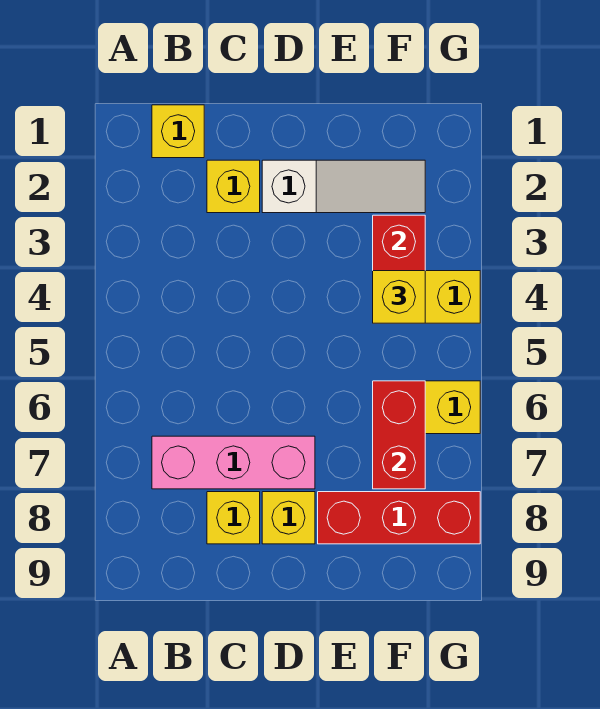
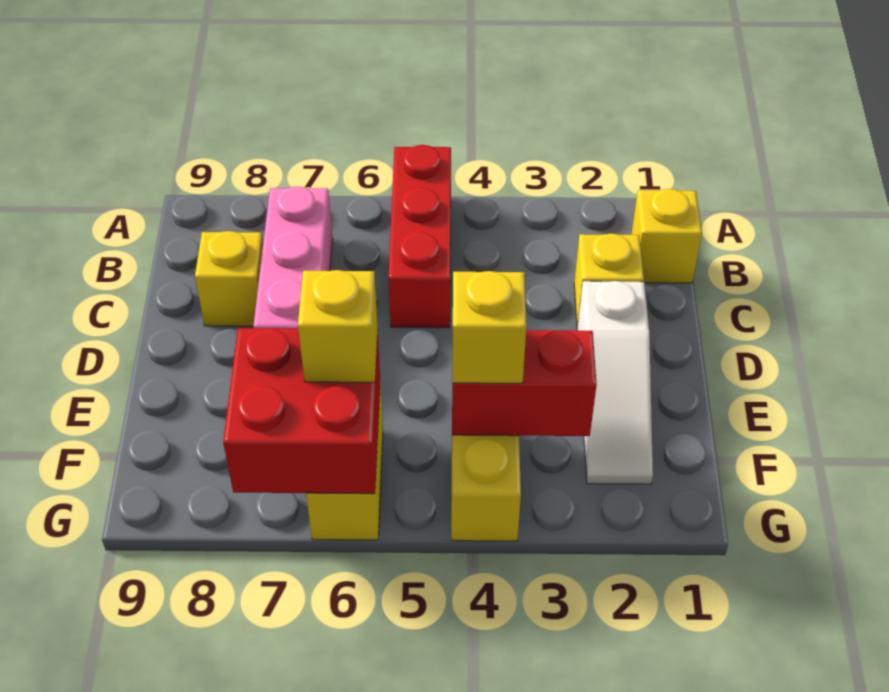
yellow 1x1 brick [262,492,315,544] -> yellow 1x1 brick moved to [298,270,378,382]
red 1x3 brick [318,492,480,544] -> red 1x3 brick moved to [388,145,451,328]
red 1x2 brick [373,381,425,489] -> red 2x2 brick [223,328,380,494]

